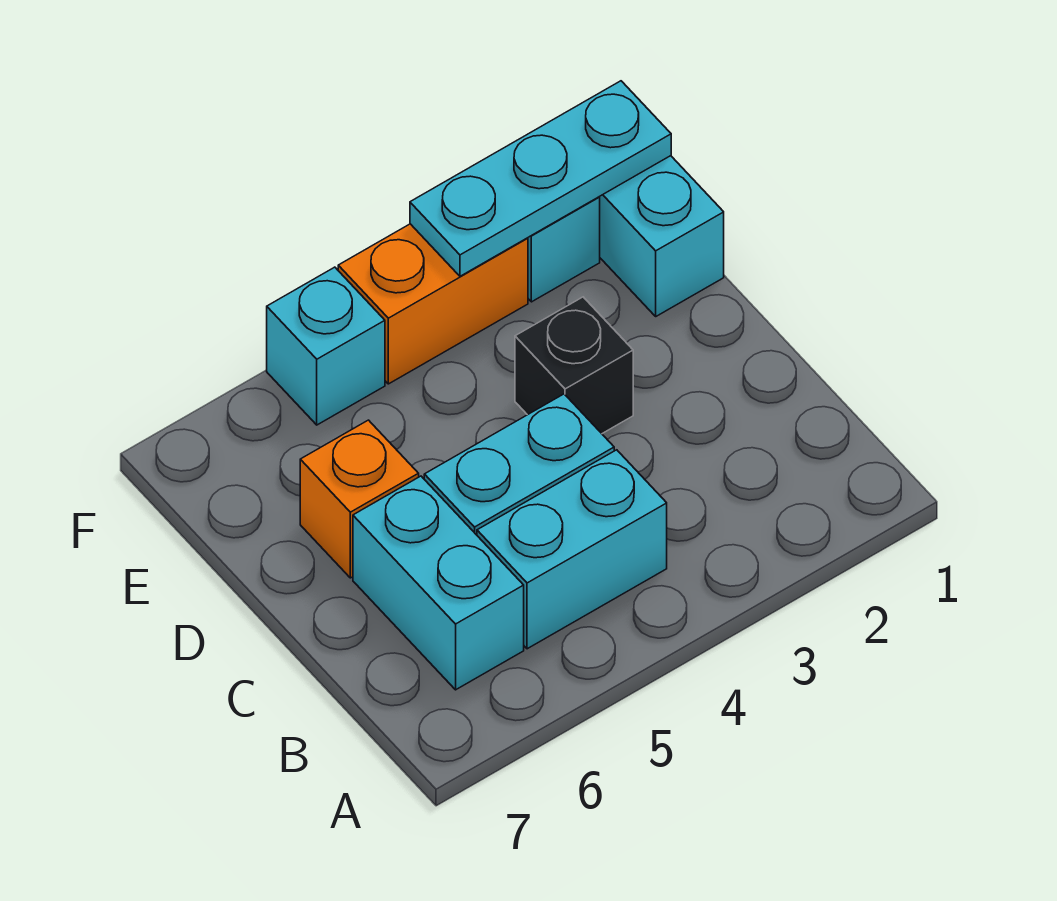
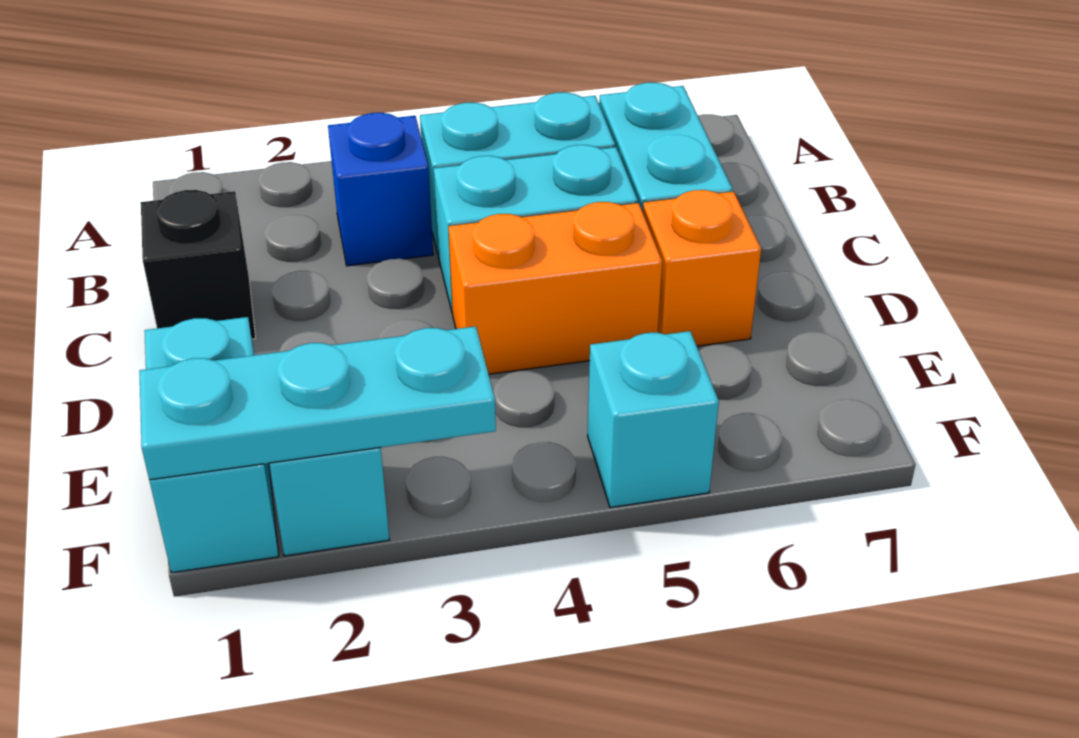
none -> blue 1x1 brick [328,113,433,266]
black 1x1 brick [515,297,633,433] -> black 1x1 brick moved to [141,190,255,339]
orange 1x2 brick [338,224,528,384] -> orange 1x2 brick moved to [448,202,662,374]

